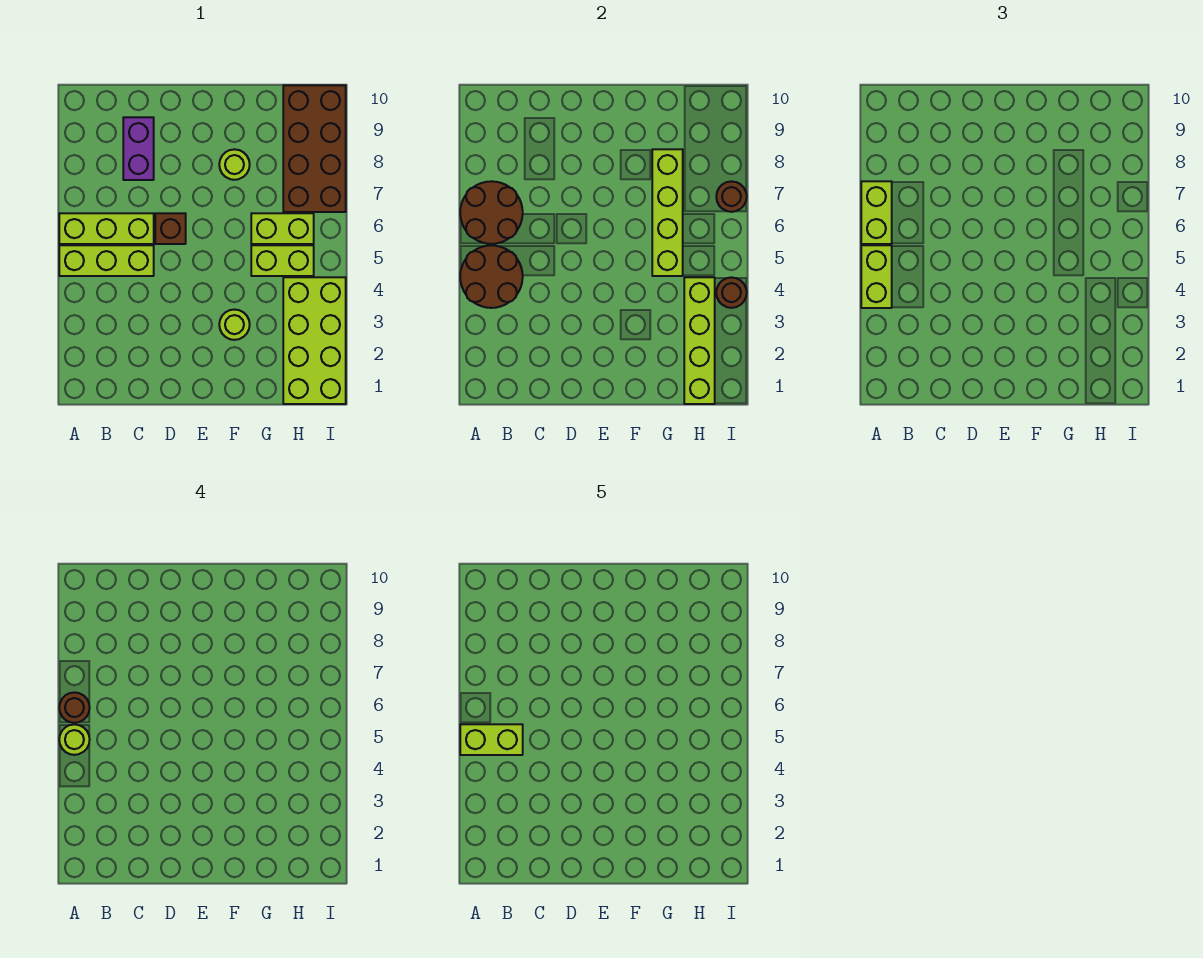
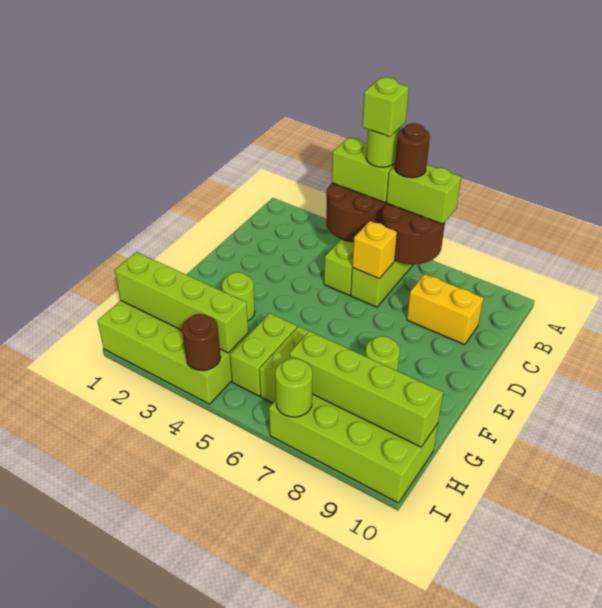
lime 1x2 brick [460,724,523,755] -> lime 1x1 brick [362,78,409,136]
none -> yellow 1x1 brick [352,221,397,279]
purple 1x2 brick [123,117,154,180] -> yellow 1x2 brick [407,274,483,345]
brown 1x1 brick [155,213,186,244] -> none
lime 1x4 brick [652,149,683,276] -> lime 1x4 brick moved to [290,331,443,447]
brown 2x4 brick [283,85,346,212] -> lime 2x4 brick [269,394,438,503]
brown 1x1 round brick [716,181,747,212] -> lime 1x1 round brick [275,358,313,417]

